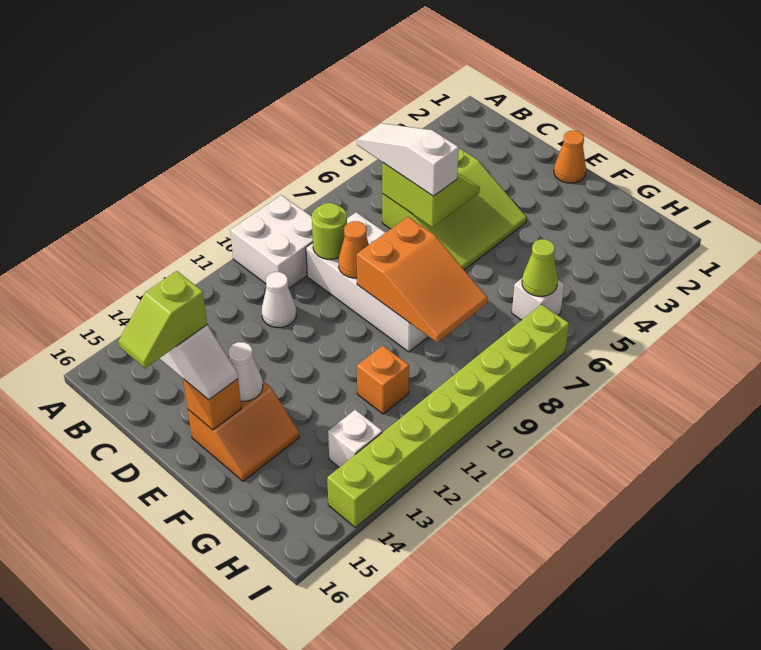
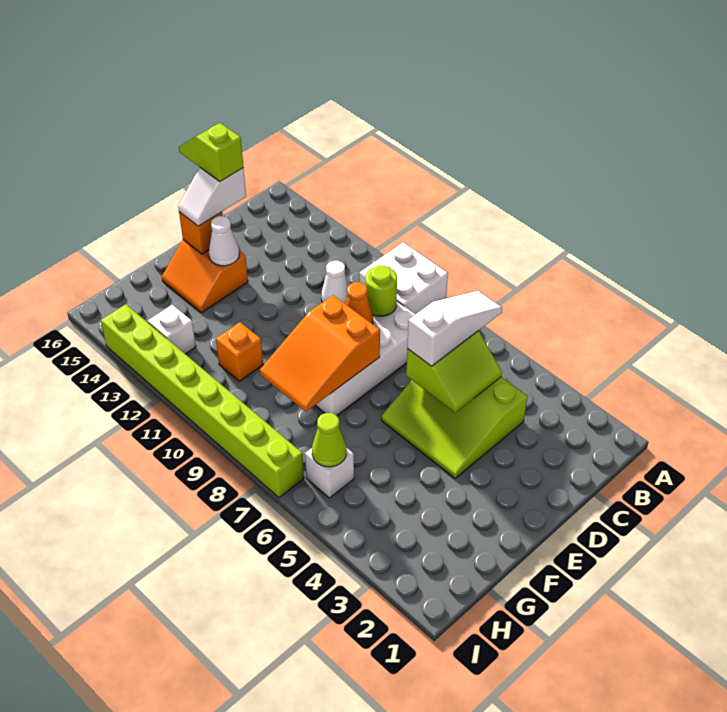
orange 1x1 cone [554,131,586,183] -> none

